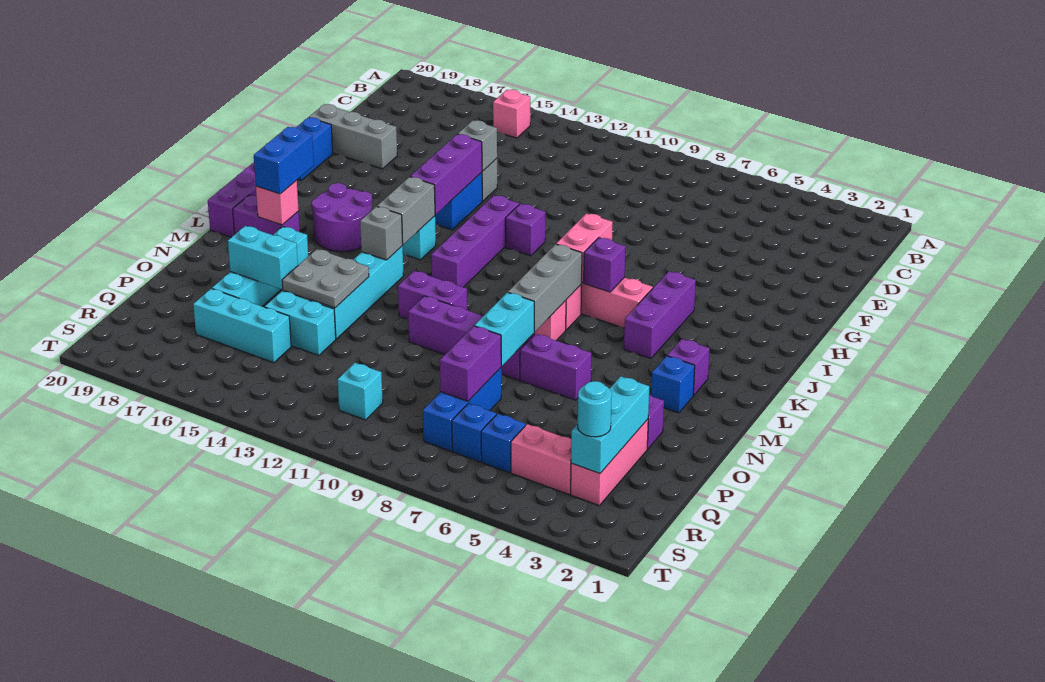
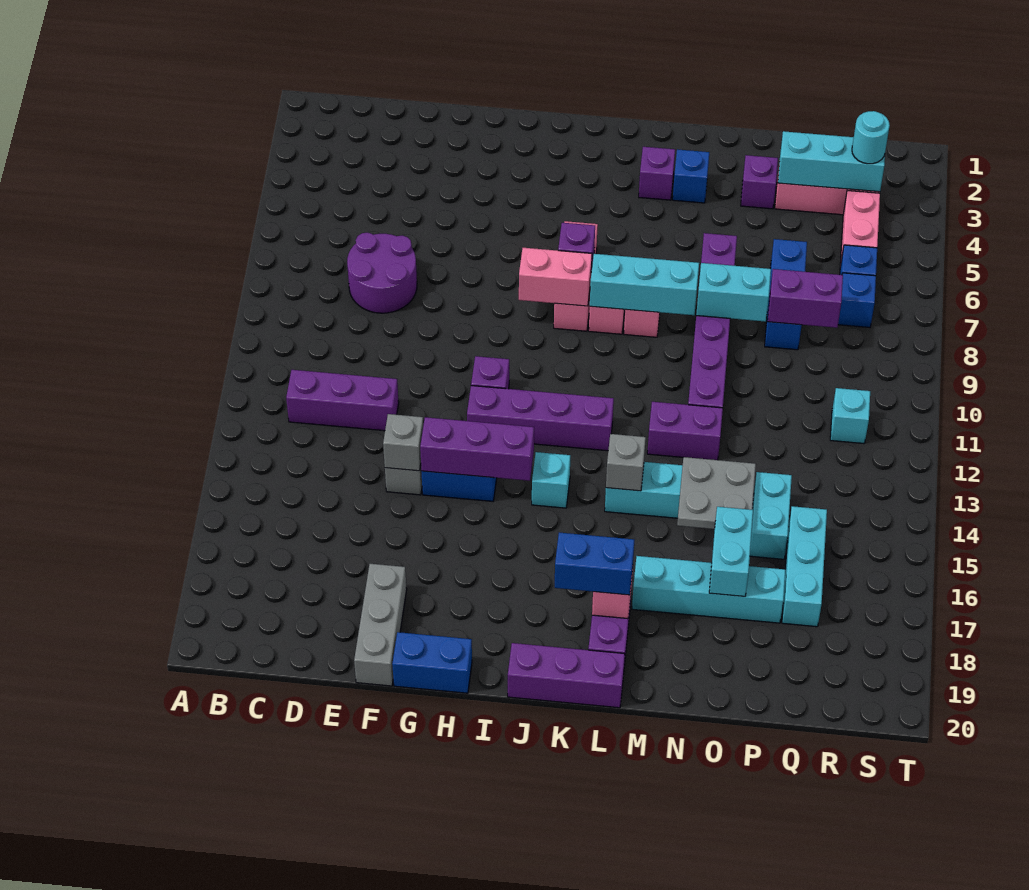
pink 1x1 brick [493,90,530,138] -> none
purple 1x3 brick [624,271,696,359] -> purple 1x3 brick moved to [286,370,399,431]
grey 1x2 brick [377,177,435,244] -> none
purple 2x2 round brick [311,183,372,252] -> purple 2x2 round brick moved to [347,232,417,313]
grey 1x3 brick [508,244,582,332] -> cyan 1x3 brick [590,254,699,315]
purple 1x2 brick [398,271,467,319] -> purple 1x2 brick turned to [647,402,723,460]
blue 1x3 brick [423,368,501,451] -> blue 1x3 brick turned to [765,239,807,350]

